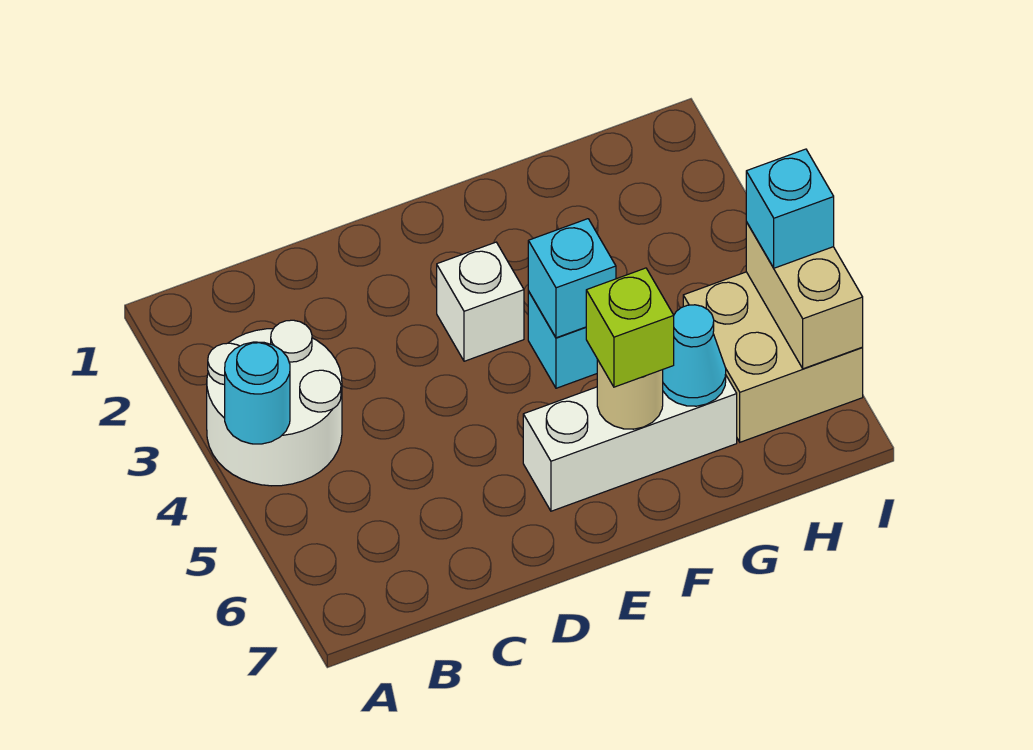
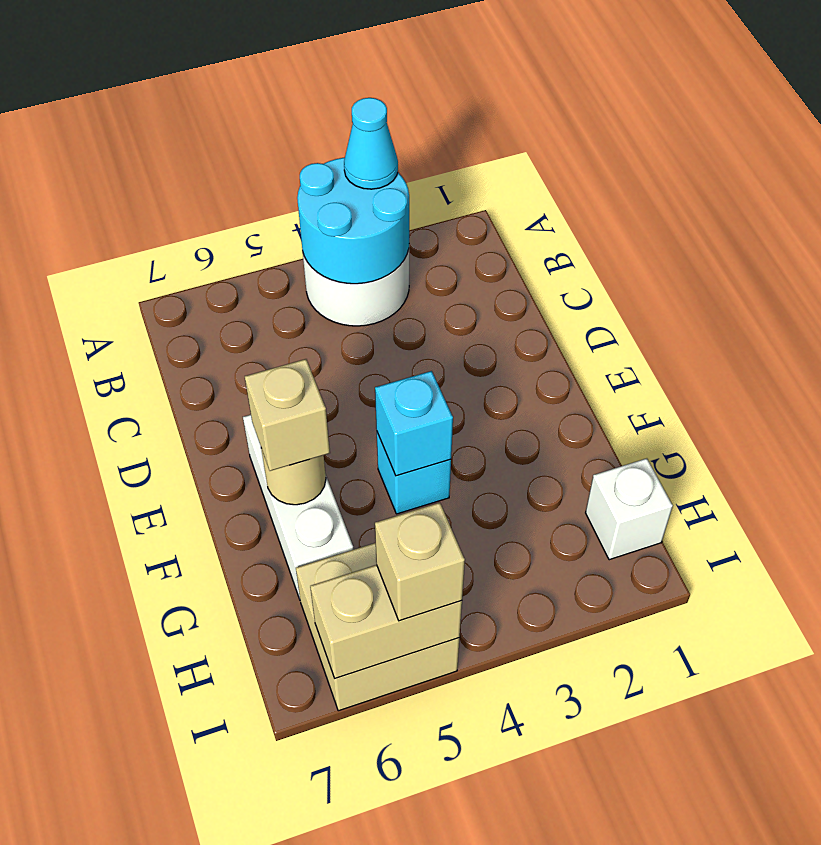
cyan 1x1 round brick [225,342,290,444] -> cyan 2x2 round brick [297,157,409,284]
white 1x1 brick [437,242,524,361] -> white 1x1 brick moved to [586,458,673,560]
lime 1x1 brick [586,268,674,387] -> tan 1x1 brick [245,359,330,471]
cyan 1x1 cone [663,305,726,406] -> cyan 1x1 cone moved to [344,98,398,189]
cyan 1x1 brick [746,149,834,268] -> tan 1x1 brick [375,503,465,621]

